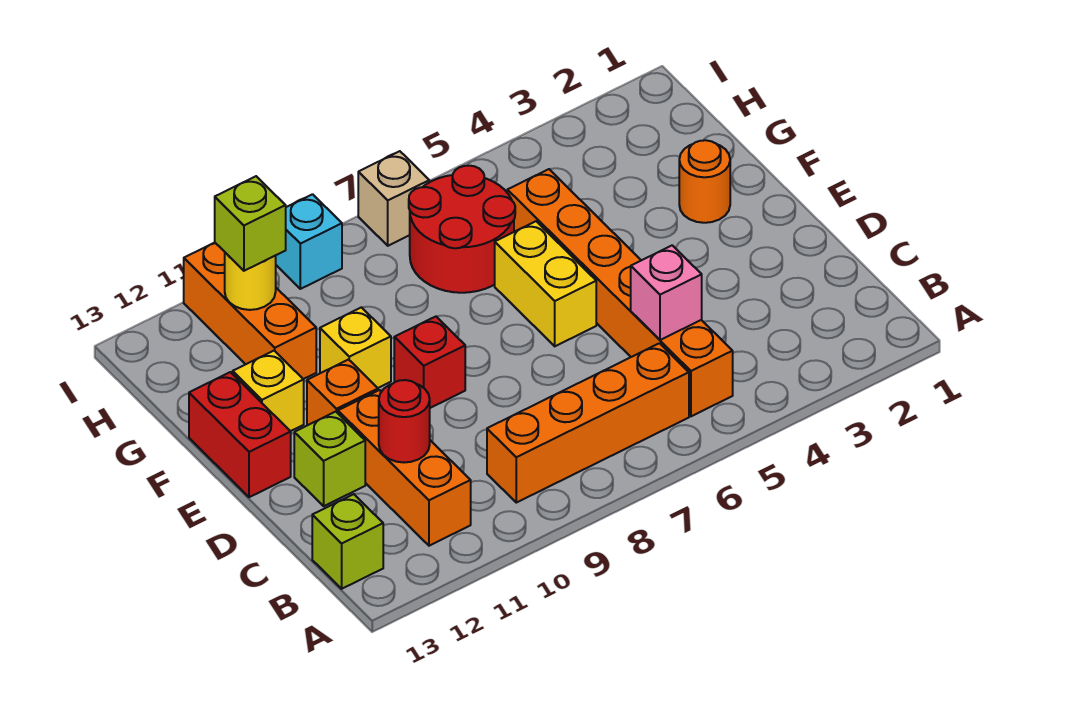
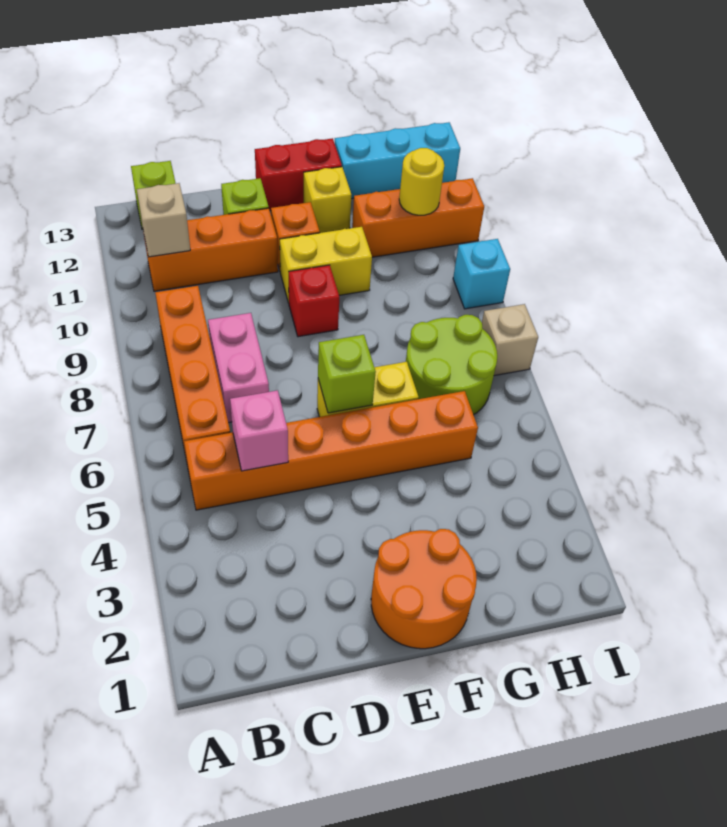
none -> tan 1x1 brick [137,183,190,257]
none -> pink 1x2 brick [208,313,269,423]
red 1x1 round brick [379,380,430,462] -> none
orange 1x1 round brick [679,140,730,223] -> orange 2x2 round brick [371,529,477,649]
yellow 1x1 brick [320,307,391,388] -> yellow 1x2 brick [280,227,372,303]
red 2x2 round brick [409,166,515,293] -> lime 2x2 round brick [406,315,497,415]
none -> cyan 1x3 brick [335,122,460,199]
lime 1x1 brick [215,176,286,271] -> lime 1x1 brick moved to [318,335,376,413]

